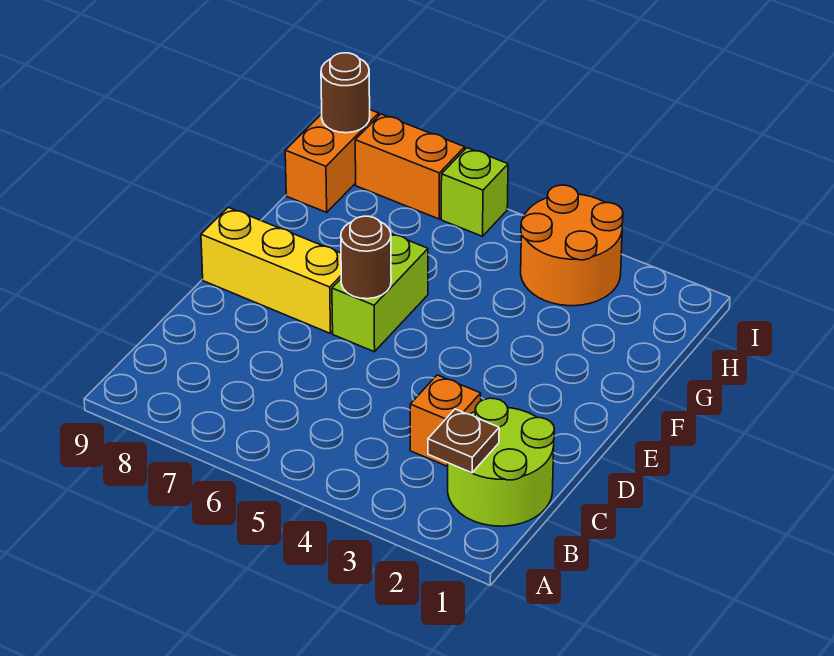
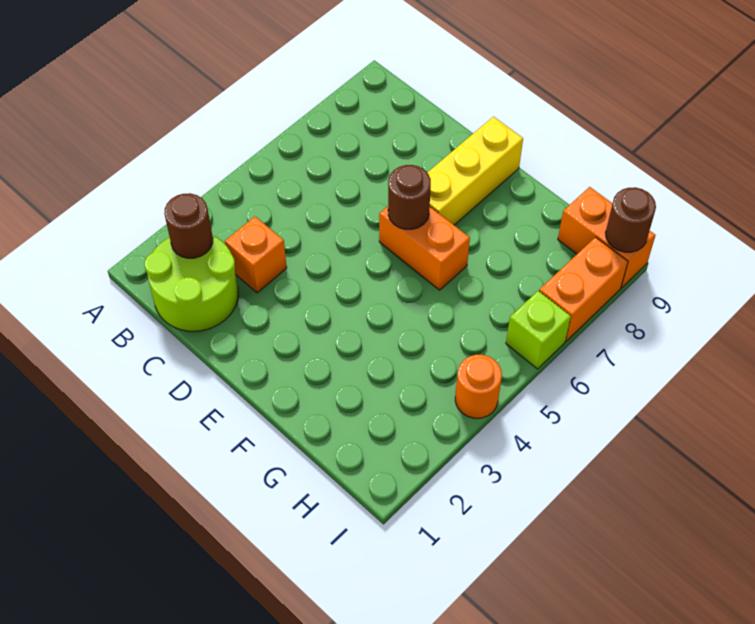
brown 1x1 plate [428,409,499,473] -> brown 1x1 round brick [164,193,213,258]
lime 1x2 brick [332,234,428,352] -> orange 1x2 brick [379,206,470,290]
orange 2x2 round brick [521,185,623,306] -> orange 1x1 round brick [455,355,502,418]

